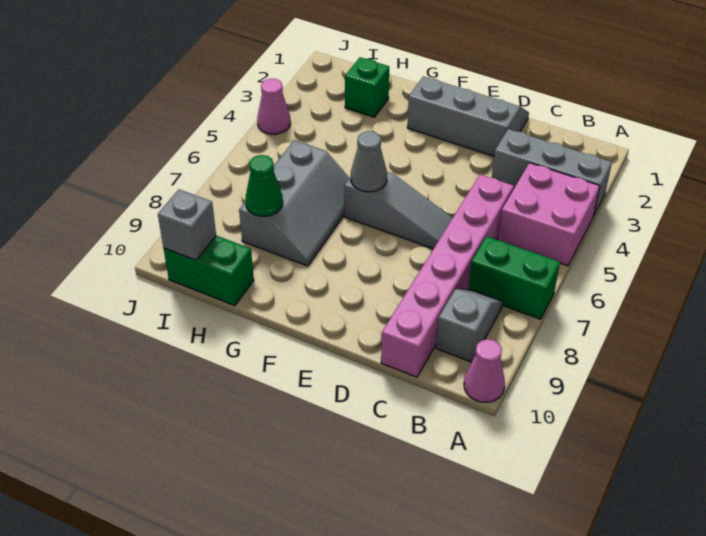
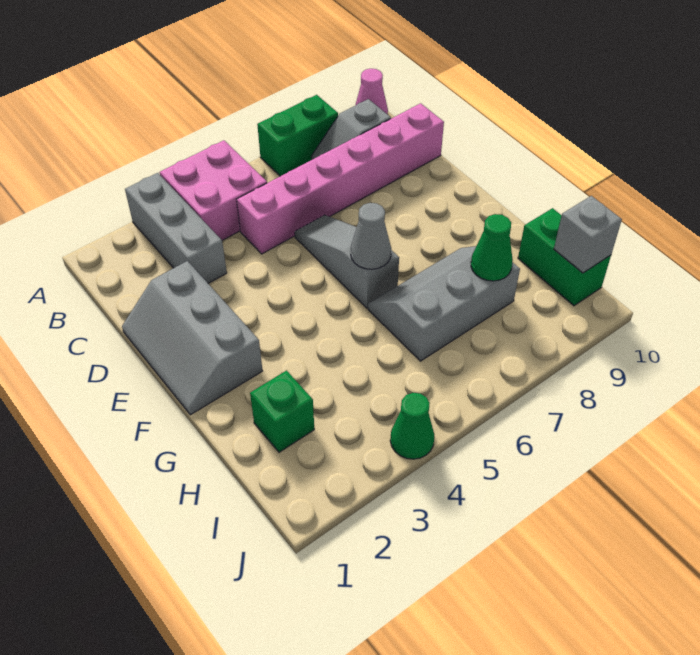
green 1x2 brick [469,236,560,319] -> green 1x2 brick turned to [257,95,338,176]
pink 1x1 cone [257,79,290,134] -> green 1x1 cone [390,393,434,459]

